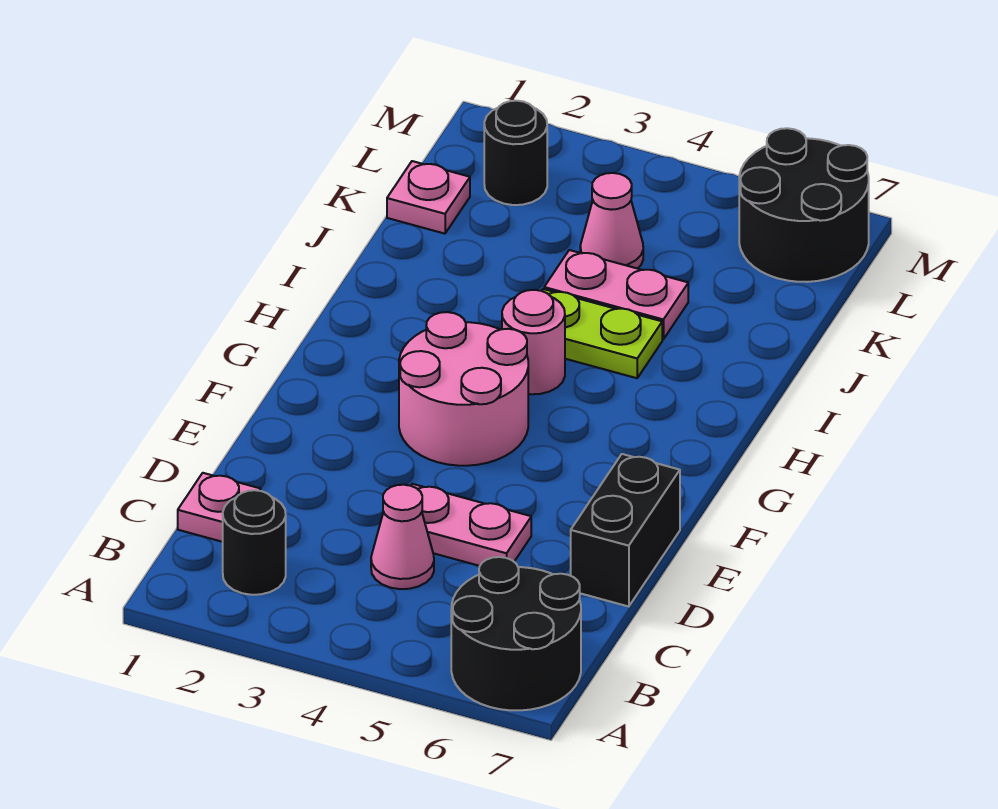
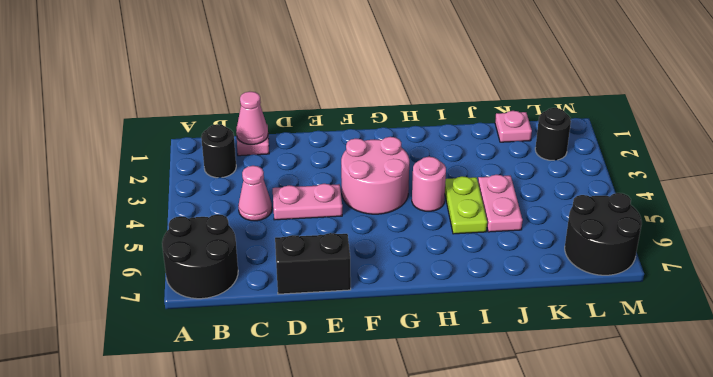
pink 1x2 plate [411,484,531,566] -> pink 1x2 plate turned to [273,184,342,220]
pink 1x1 cone [580,173,643,269] -> pink 1x1 cone moved to [236,92,268,144]

